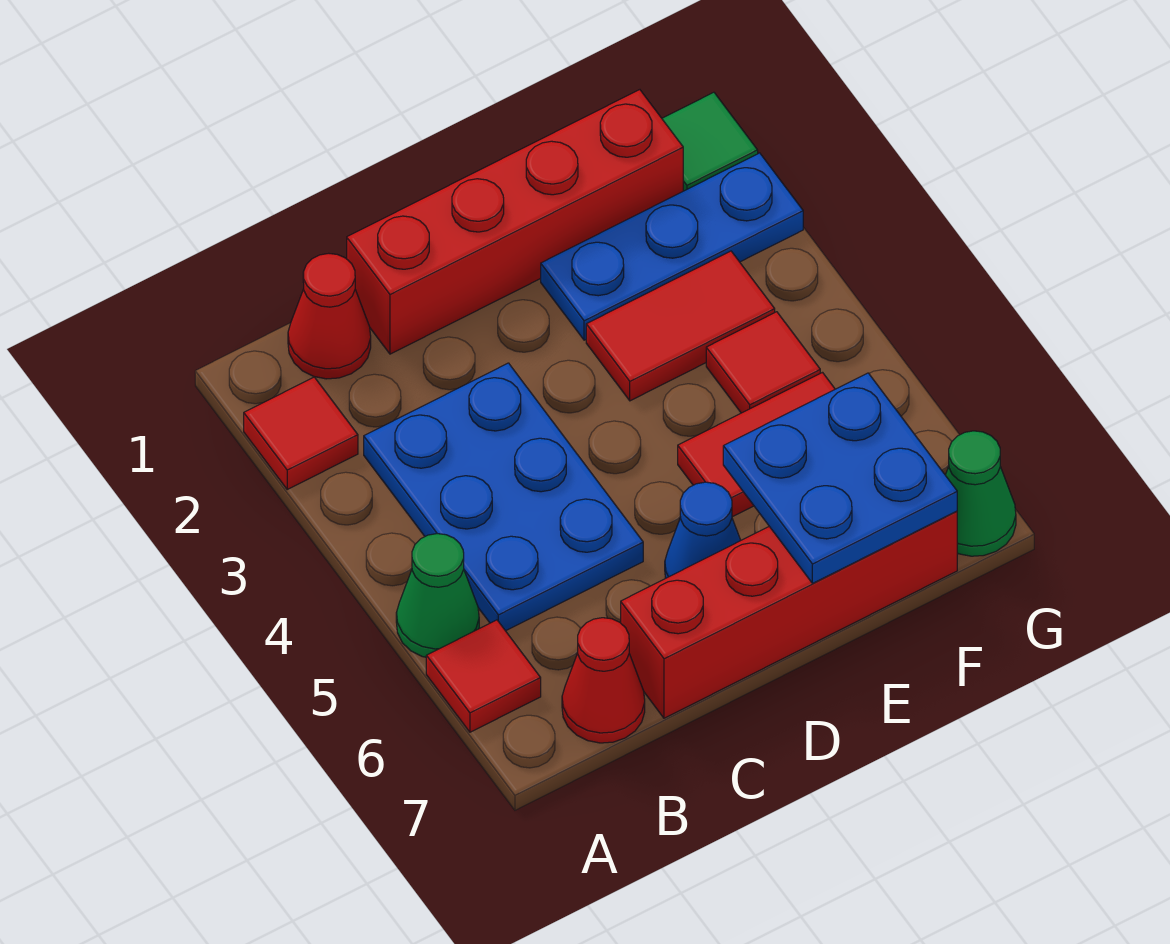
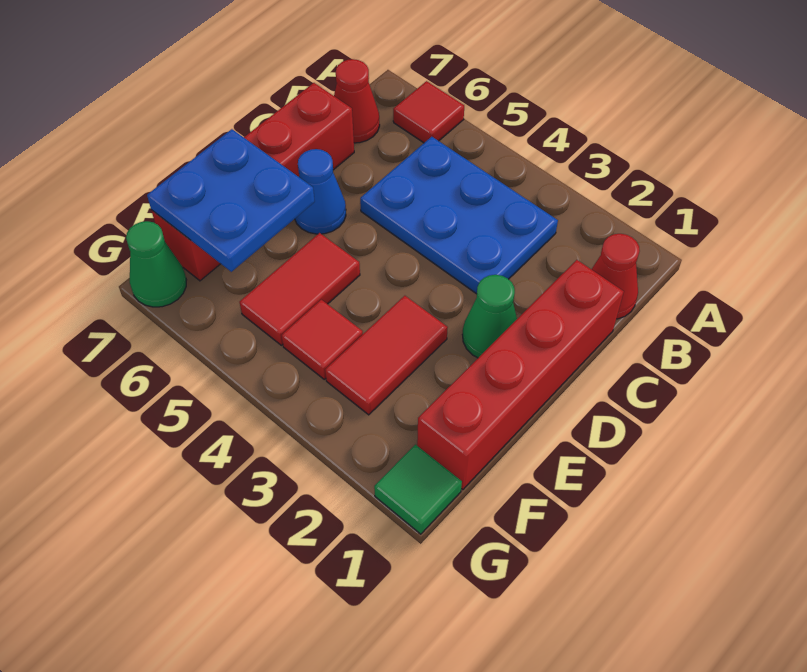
red 1x1 tile [244,377,358,489] -> none
green 1x1 cone [396,534,479,657] -> green 1x1 cone moved to [462,275,517,358]
blue 1x3 plate [541,153,803,340] -> none

